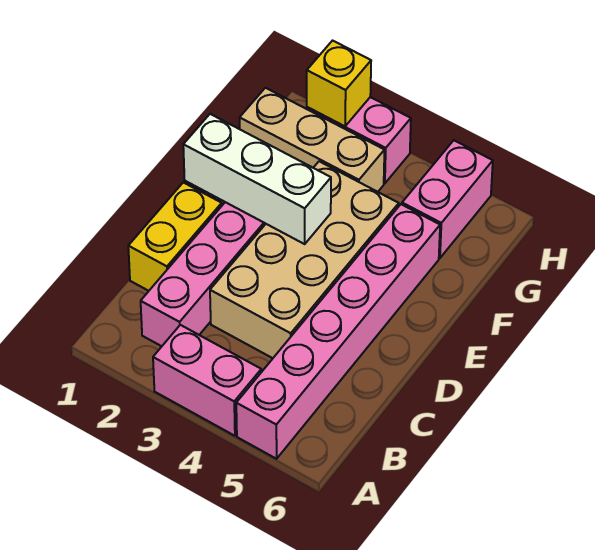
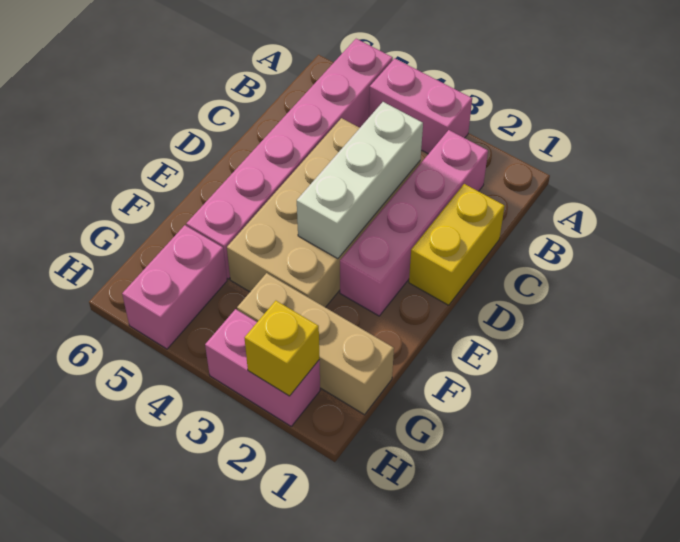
white 1x3 brick [183,114,331,244] -> white 1x3 brick turned to [297,102,423,259]

